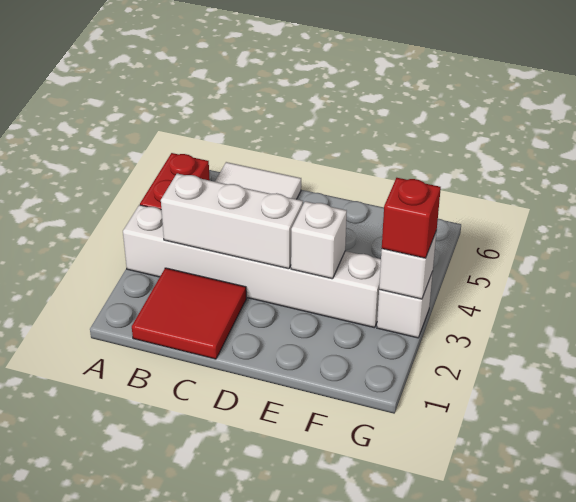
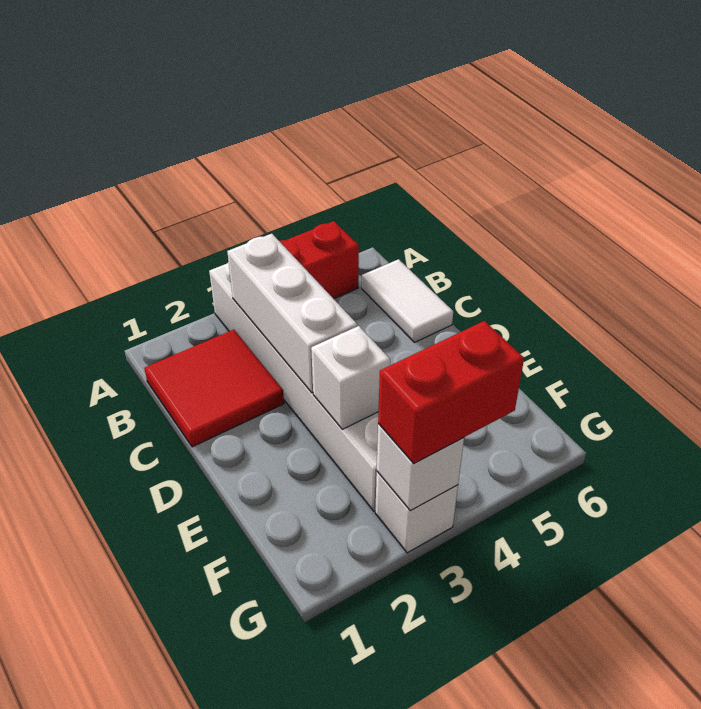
red 1x1 brick [382,178,441,258] -> red 1x2 brick [378,321,524,464]

